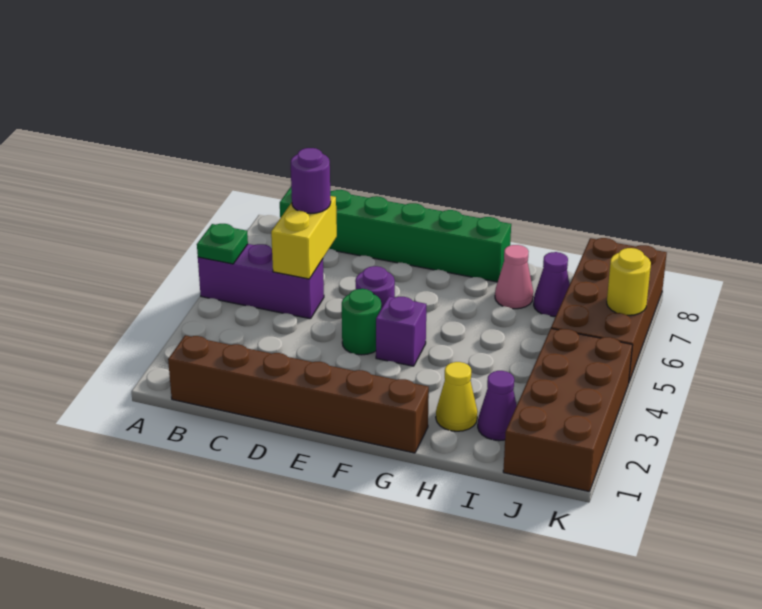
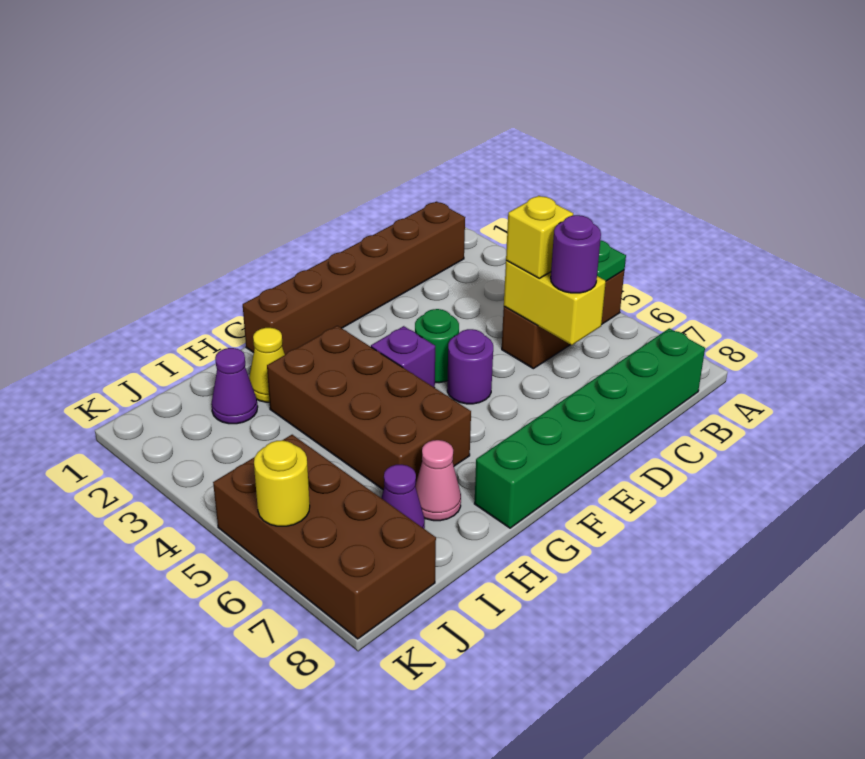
purple 1x3 brick [198,244,324,319] -> brown 1x3 brick [502,270,624,369]
none -> yellow 1x1 brick [506,196,573,278]
brown 2x4 brick [503,328,633,491] -> brown 2x4 brick moved to [267,326,471,490]

